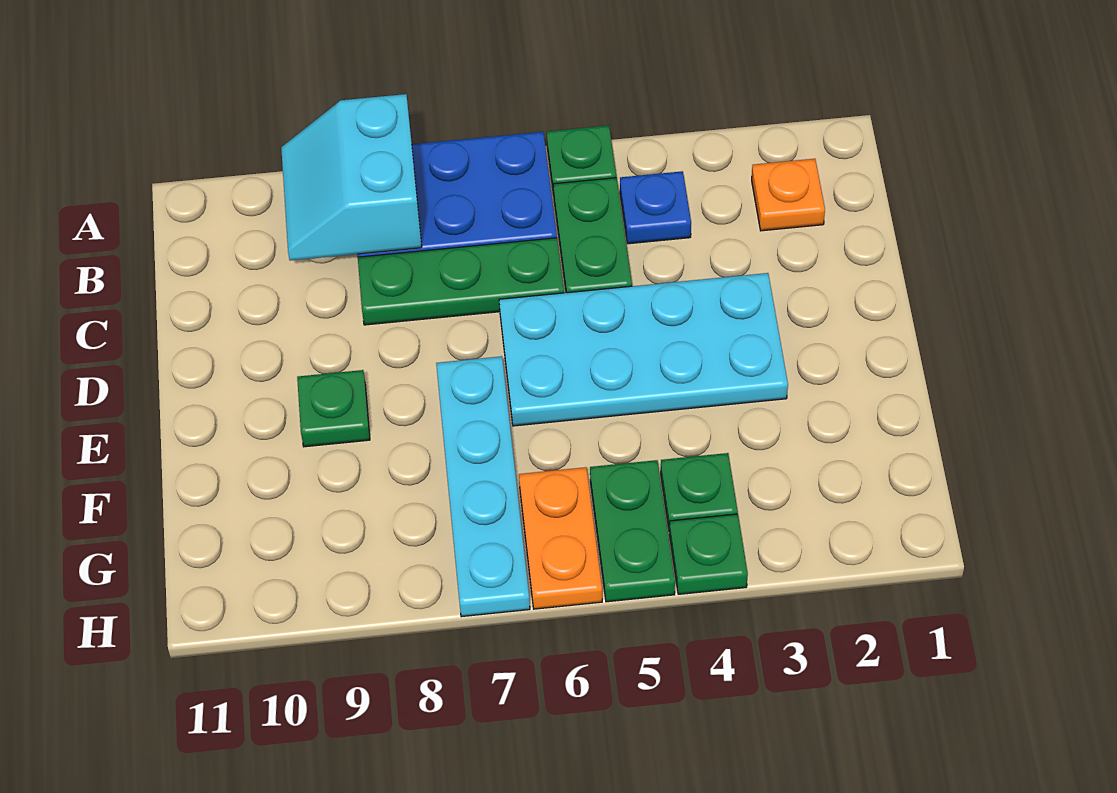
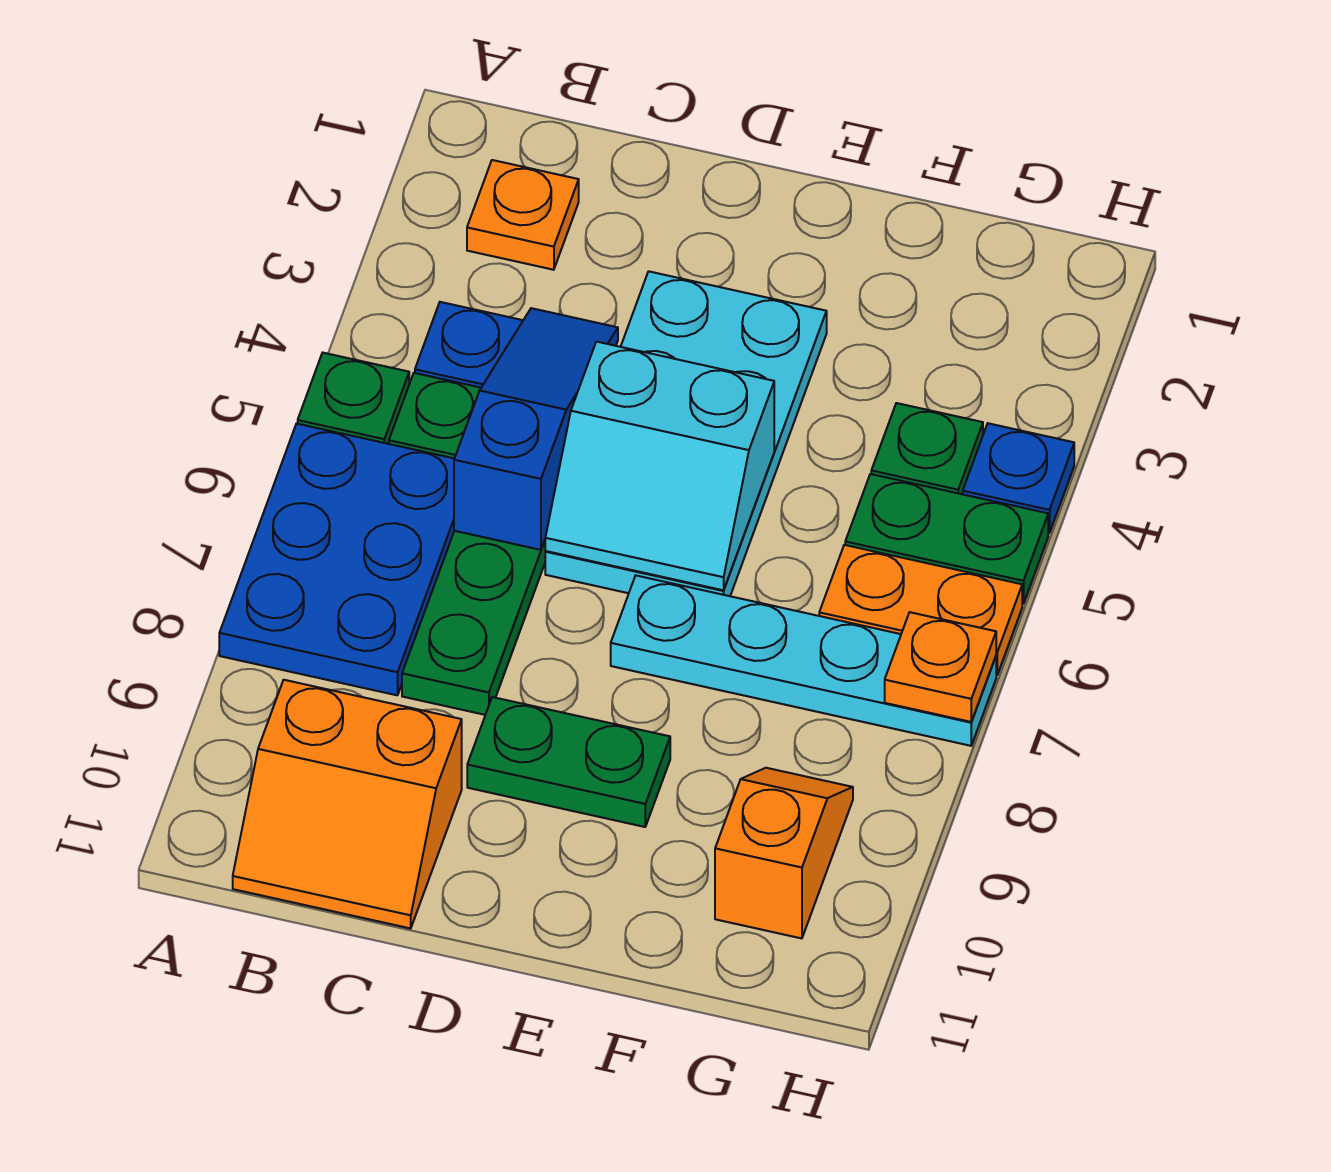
cyan 2x2 slope [281,94,422,261] -> cyan 2x2 slope moved to [545,342,774,590]
none -> orange 2x2 slope [233,680,462,928]
none -> blue 1x3 slope [454,308,618,550]
green 1x1 plate [297,370,370,447] -> green 1x2 plate [467,697,670,827]
none -> orange 1x2 slope [715,768,853,938]
green 1x1 plate [669,514,748,594] -> blue 1x1 plate [963,423,1074,533]
none -> orange 1x1 plate [885,612,996,722]

